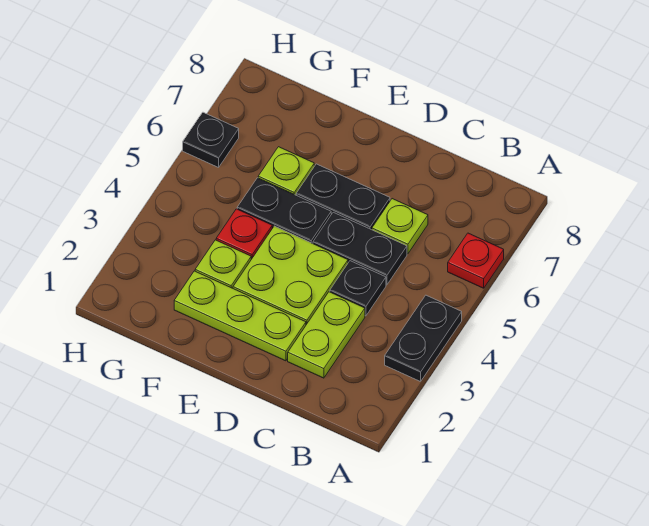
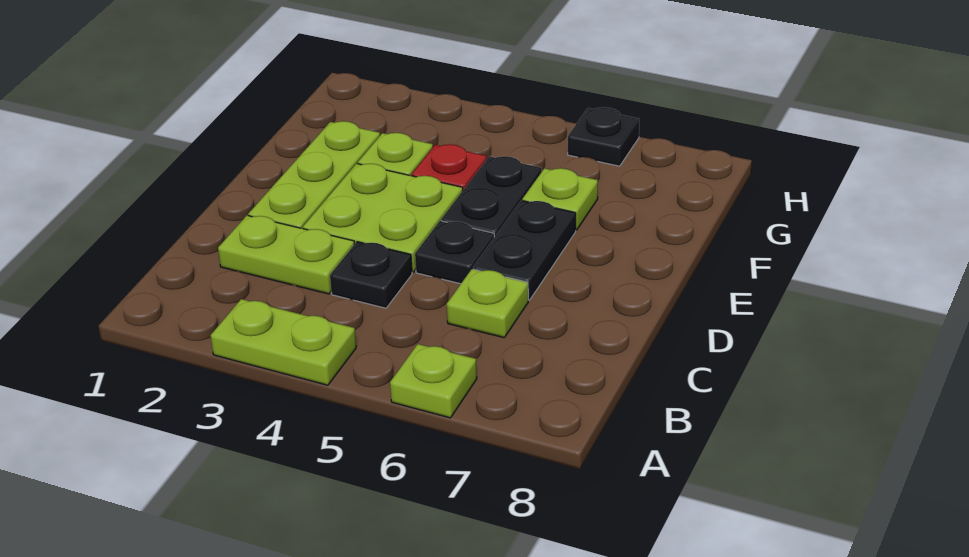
black 1x2 plate [385,295,462,382] -> lime 1x2 plate [211,299,356,385]
red 1x1 plate [448,233,504,288] -> lime 1x1 plate [390,344,477,418]
black 1x2 plate [313,212,407,285] -> black 1x1 plate [415,221,494,284]

